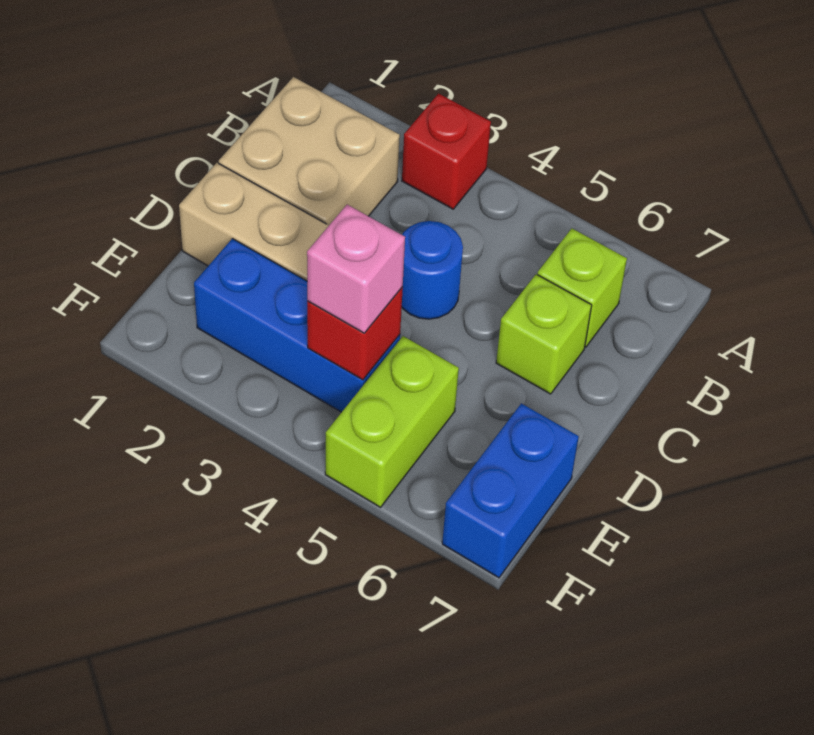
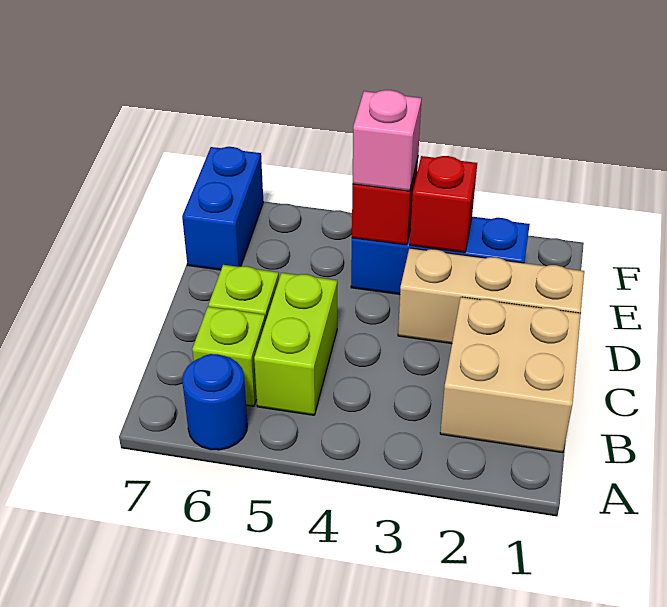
red 1x1 brick [402,94,491,209] -> red 1x1 brick moved to [410,156,477,253]
blue 1x1 round brick [402,221,463,319] -> blue 1x1 round brick moved to [182,354,248,450]
lime 1x2 brick [325,336,459,507] -> lime 1x2 brick moved to [254,273,337,415]

